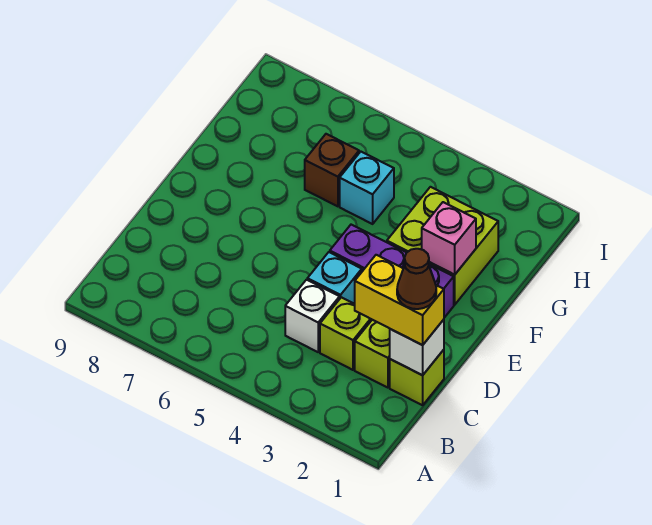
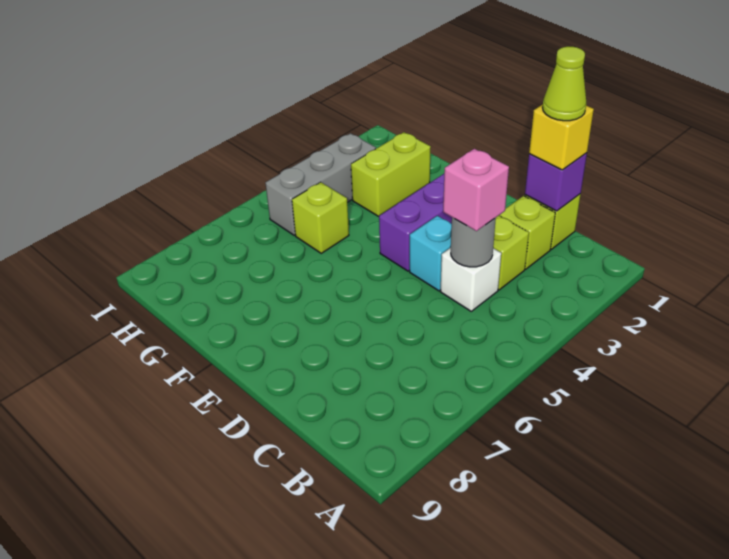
white 1x1 brick [390,320,444,375] -> purple 1x1 brick [525,153,587,211]
yellow 1x2 brick [355,255,444,345] -> yellow 1x1 brick [529,104,594,170]
brown 1x1 cone [397,249,436,309] -> lime 1x1 cone [542,46,586,121]
none -> grey 1x1 round brick [451,217,496,267]
lime 2x2 brick [387,187,498,305] -> lime 1x2 brick [351,132,431,216]
pink 1x1 brick [422,202,476,275] -> pink 1x1 brick moved to [443,149,509,231]
cyan 1x1 brick [340,152,394,224] -> lime 1x1 brick [292,182,349,253]
brown 1x1 brick [305,134,359,206] -> none
none -> grey 1x3 brick [266,133,376,235]

